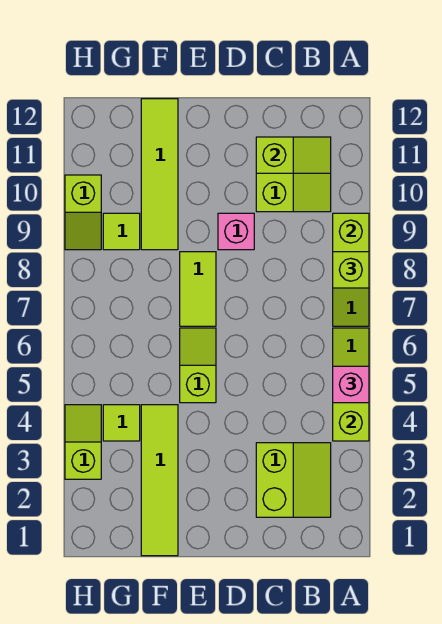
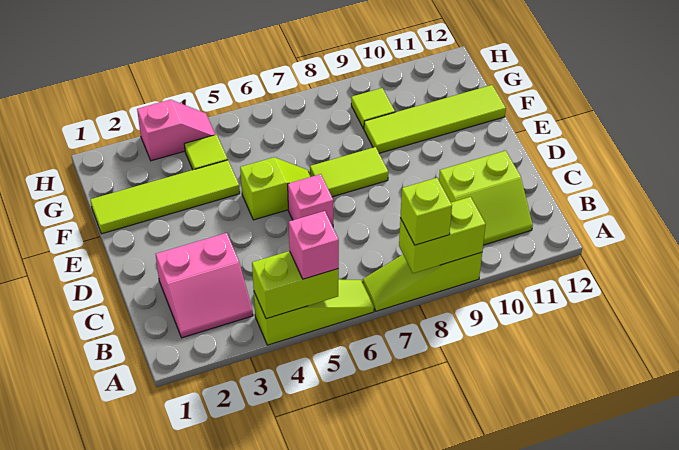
lime 2x2 slope [256,443,331,517] -> pink 2x2 slope [156,233,253,338]
lime 1x2 slope [256,137,331,173] -> none
pink 1x1 brick [218,213,254,250] -> pink 1x1 brick moved to [288,174,333,226]
lime 1x2 slope [65,405,101,479] -> pink 1x2 slope [137,100,215,161]
lime 1x2 slope [65,175,101,250] -> none

